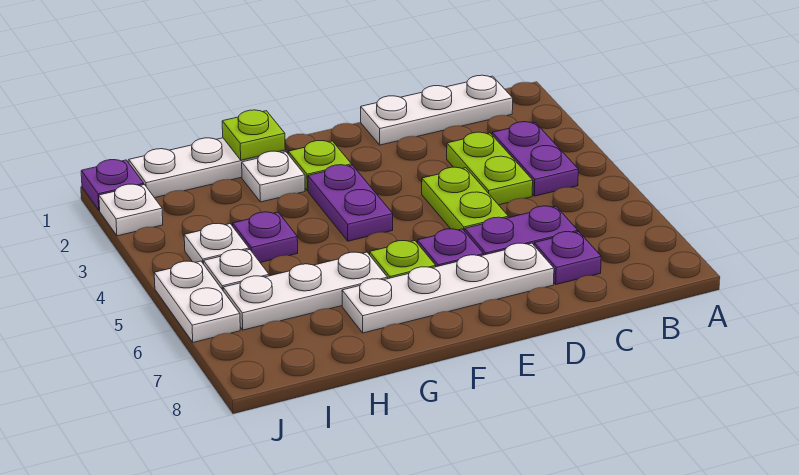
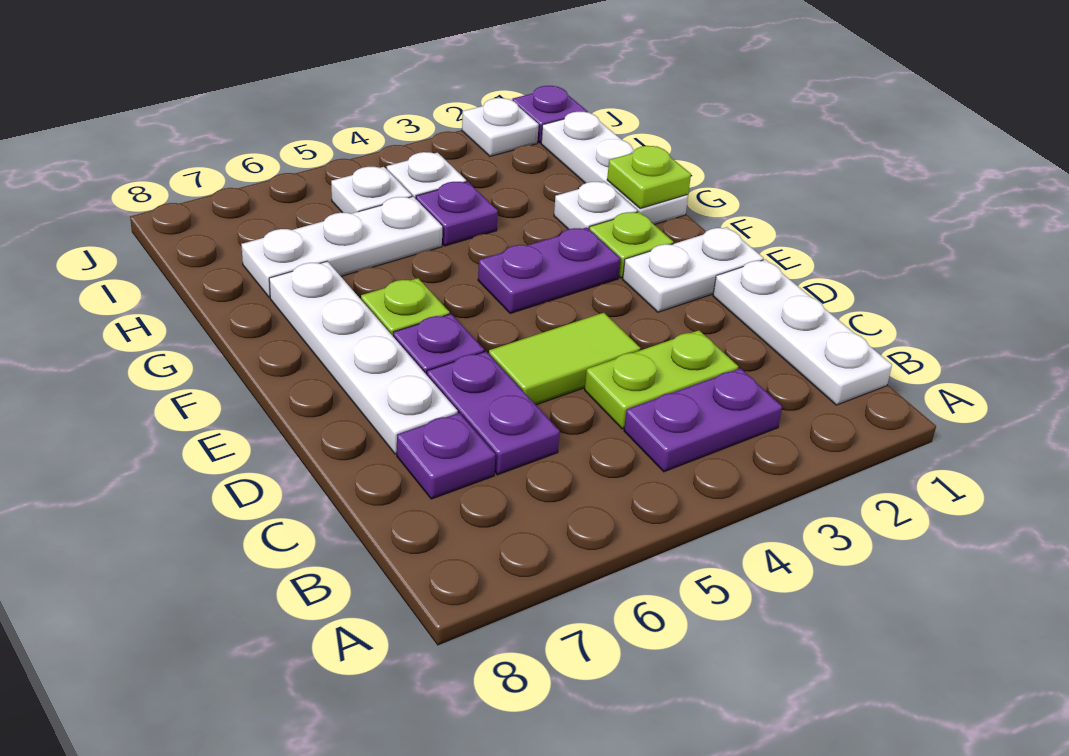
lime 1x2 plate [422,167,508,231] -> lime 1x2 tile [489,313,640,405]
white 1x3 plate [223,252,388,330] -> white 1x3 plate turned to [241,197,442,297]
white 1x2 plate [154,261,240,342] -> white 1x2 plate moved to [623,227,764,312]

